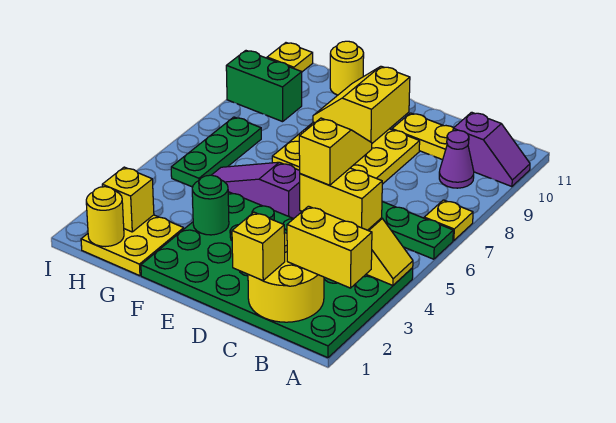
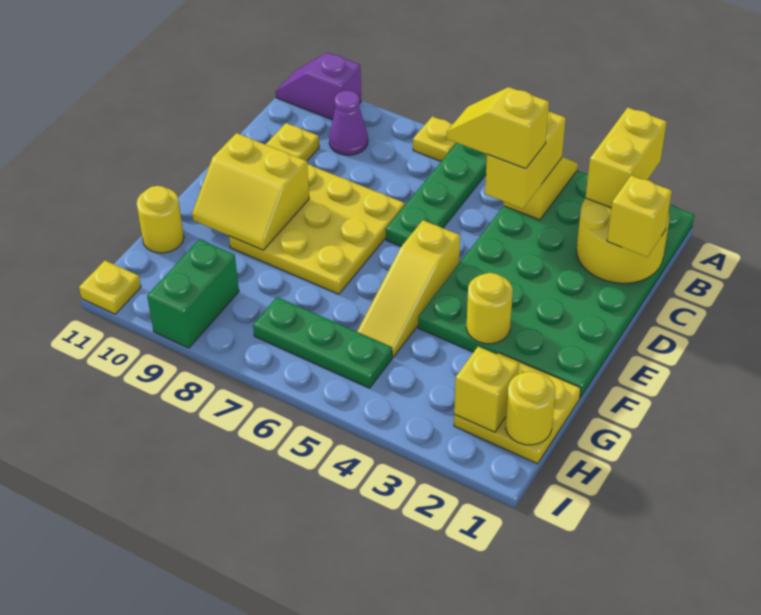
purple 1x2 slope [453,112,530,187] -> purple 1x2 slope turned to [276,52,361,120]
purple 1x3 slope [212,162,302,219] -> yellow 1x3 slope [357,220,460,357]
green 1x1 round brick [192,175,229,235] -> yellow 1x1 round brick [466,273,513,344]

